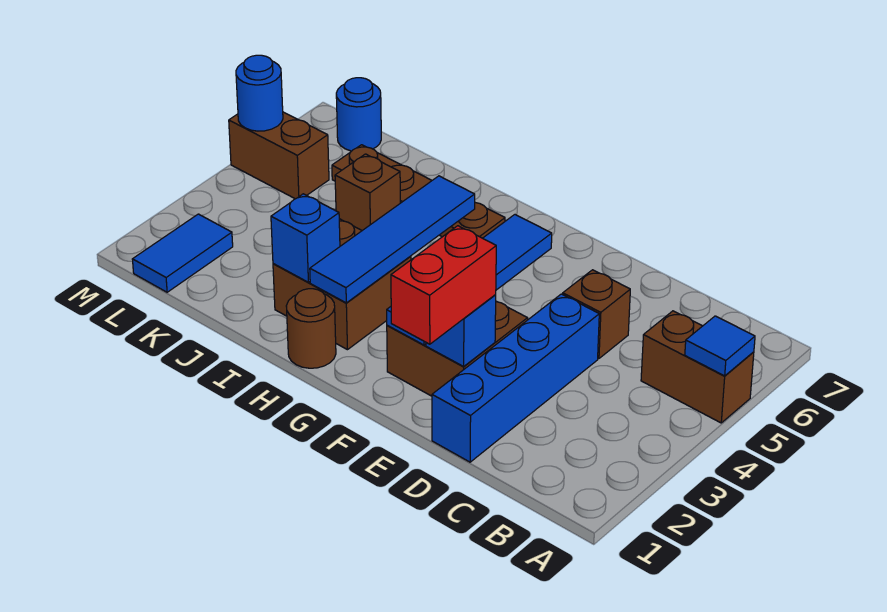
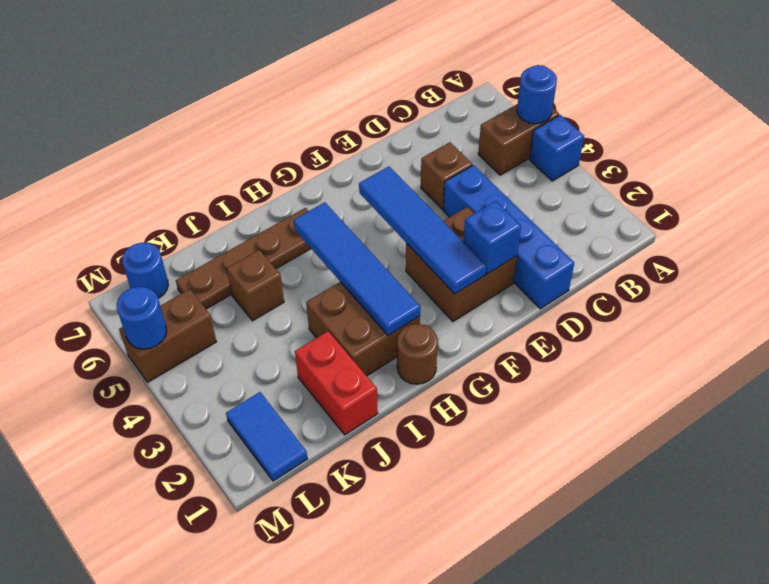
blue 1x1 tile [685,316,755,376] -> blue 1x1 round brick [517,65,557,124]
red 1x2 brick [391,226,496,344] -> red 1x2 brick moved to [295,331,378,435]
blue 1x1 brick [271,194,340,282] -> blue 1x1 brick moved to [530,115,584,181]

